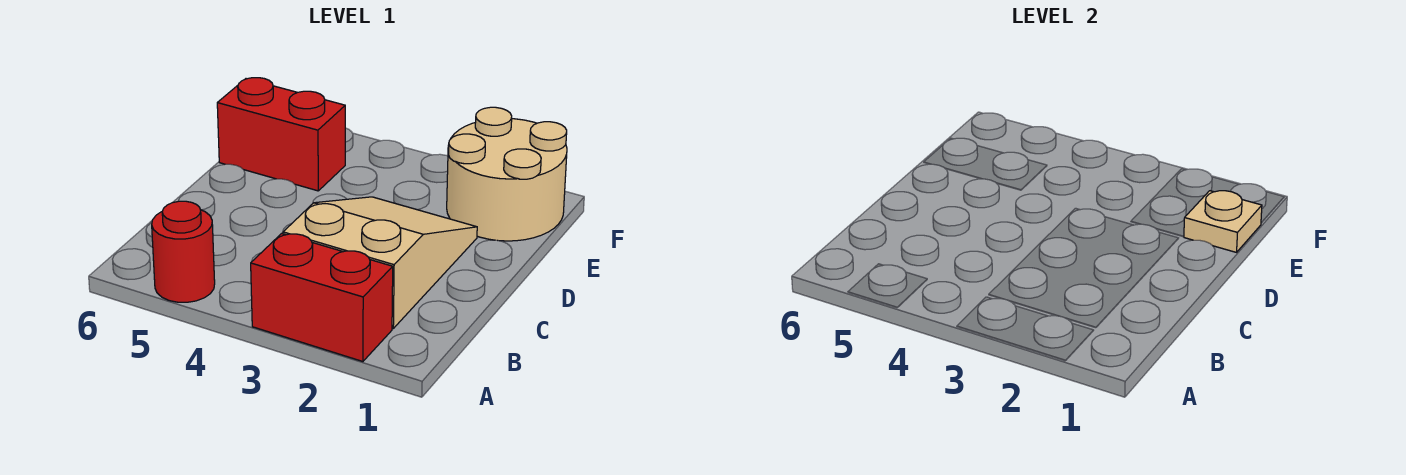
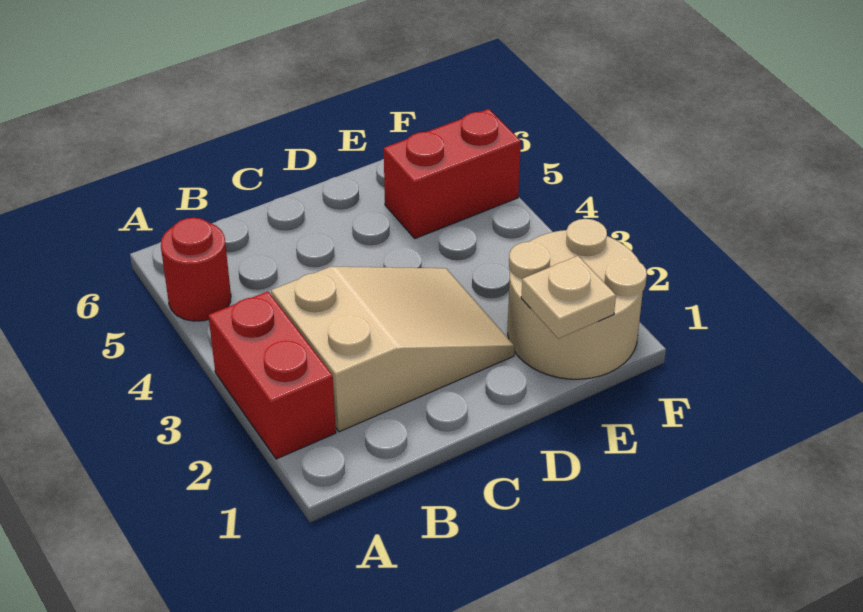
red 1x2 brick [217,78,345,191] -> red 1x2 brick turned to [384,109,521,238]

